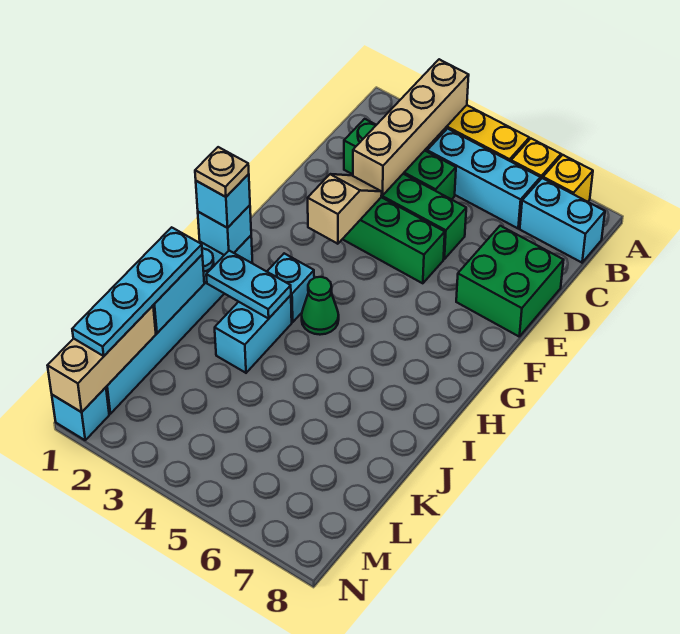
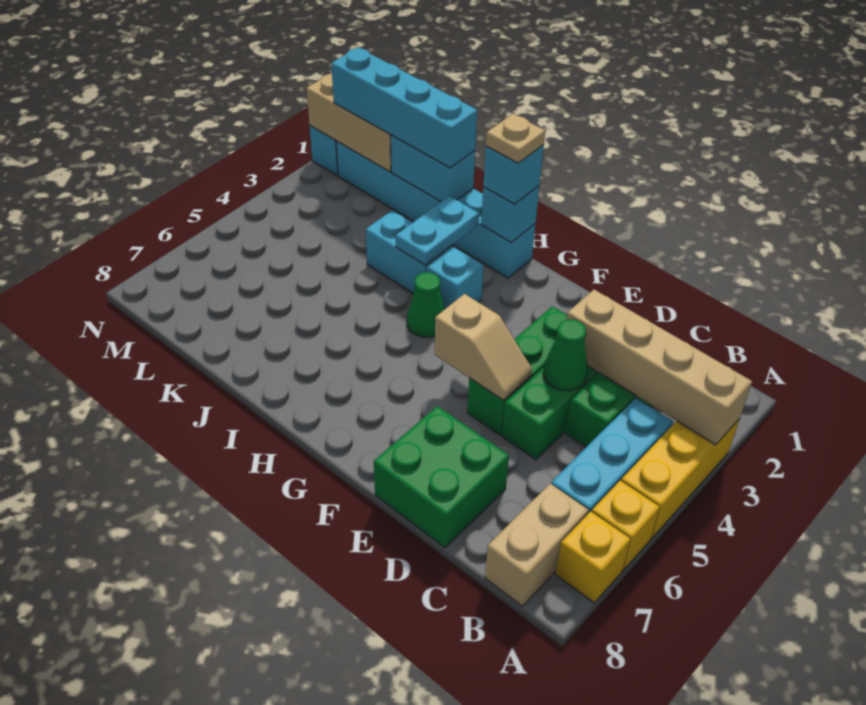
cyan 1x2 brick [520,178,605,263] -> tan 1x2 brick [485,484,589,606]
none -> green 1x1 cone [543,319,588,391]
tan 1x2 slope [308,174,382,244] -> tan 1x2 slope moved to [435,294,532,400]
cyan 1x4 plate [72,227,202,356] -> cyan 1x4 brick [331,47,477,168]

